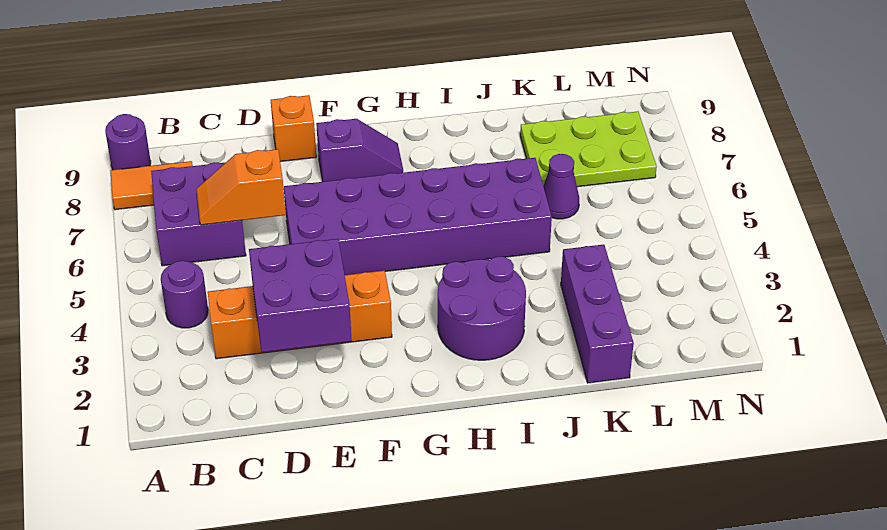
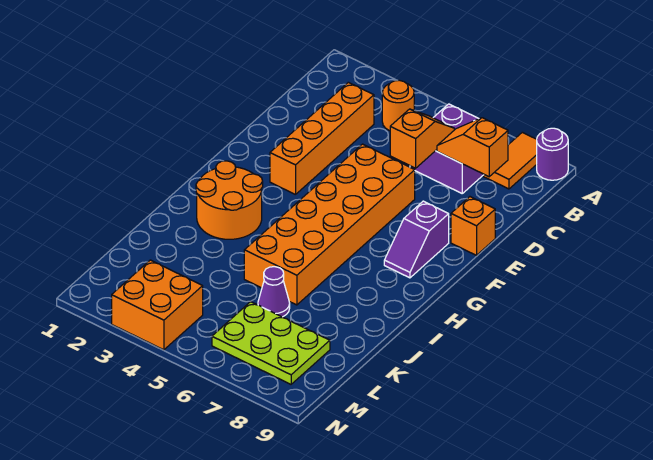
purple 1x1 round brick [161,261,208,328] -> orange 1x1 round brick [382,80,414,131]
none -> orange 1x2 slope [437,118,508,177]
purple 2x2 brick [249,239,352,352] -> none
purple 2x6 brick [284,158,552,275] -> orange 2x6 brick [244,144,415,305]
purple 2x2 round brick [438,257,526,360] -> orange 2x2 round brick [196,161,263,239]
purple 1x3 brick [561,245,634,383] -> none
lime 2x3 plate [520,111,657,187] -> lime 2x3 plate turned to [212,302,330,384]
none -> orange 2x2 brick [112,260,203,350]

